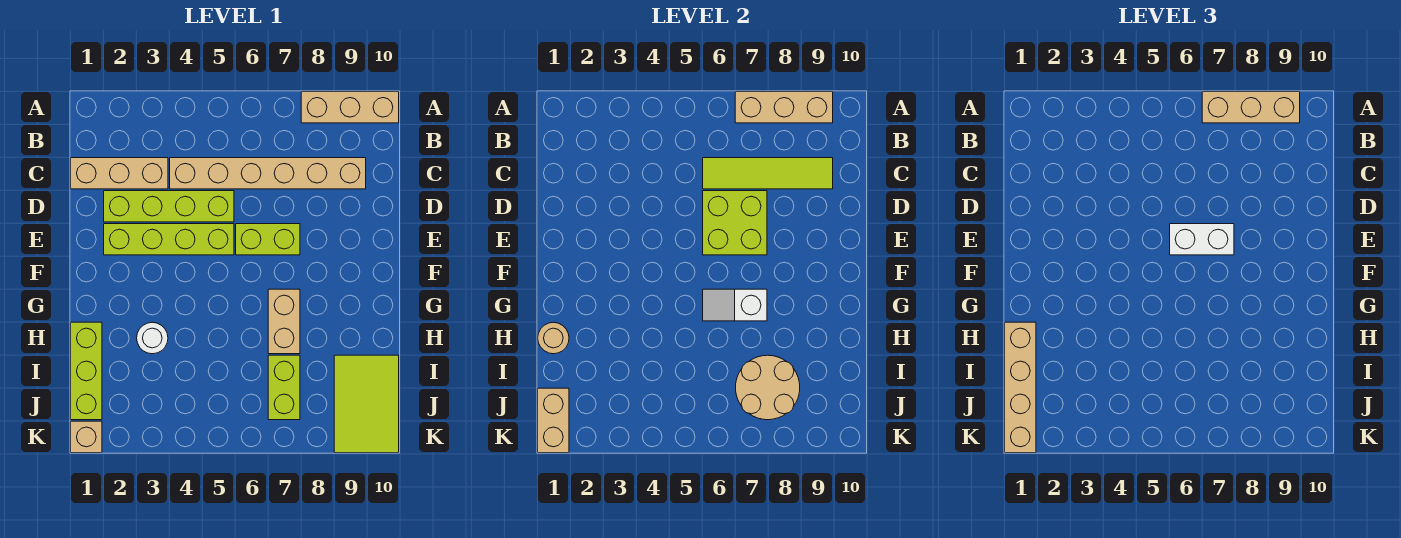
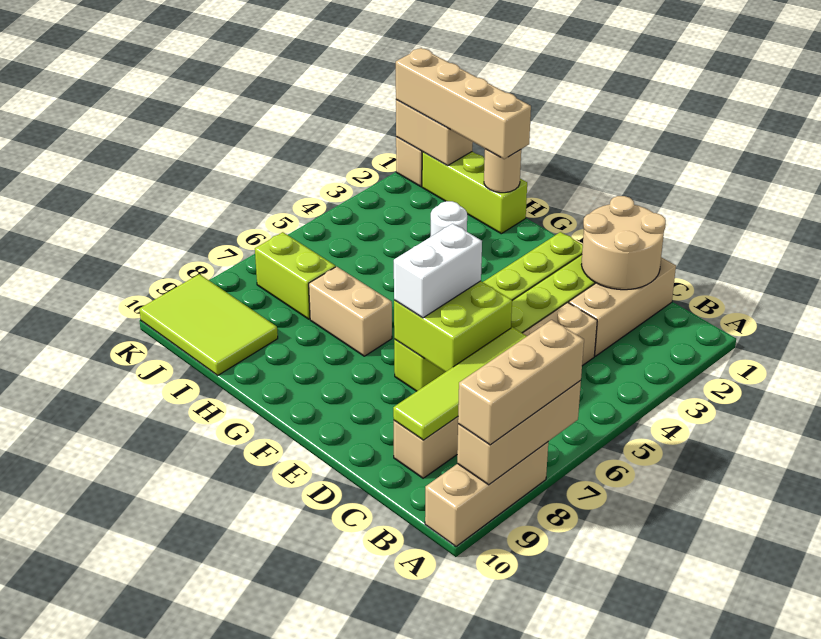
white 1x2 slope [703,289,767,321] -> none
tan 2x2 round brick [736,355,800,420] -> tan 2x2 round brick moved to [581,196,666,290]

